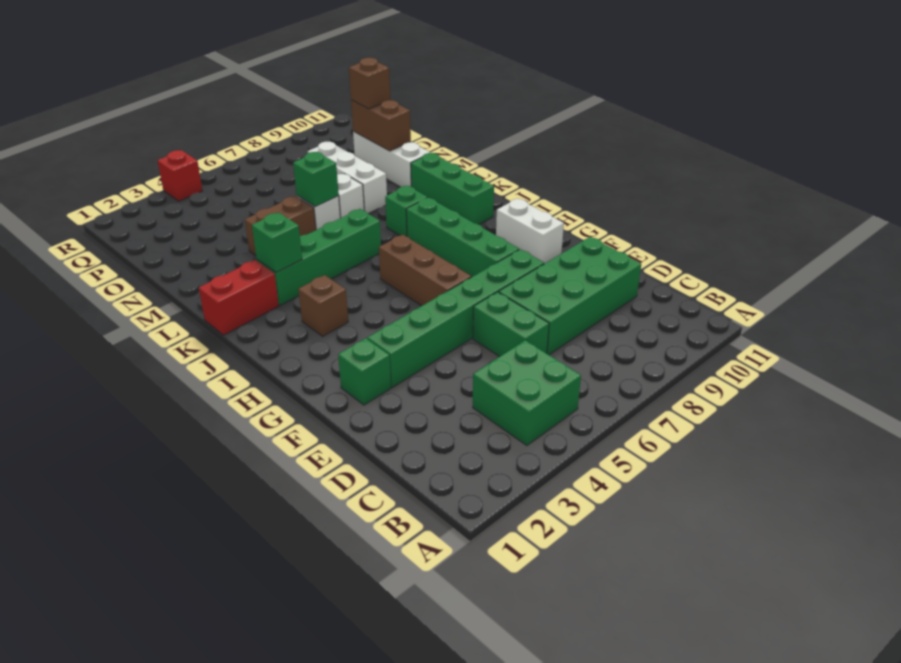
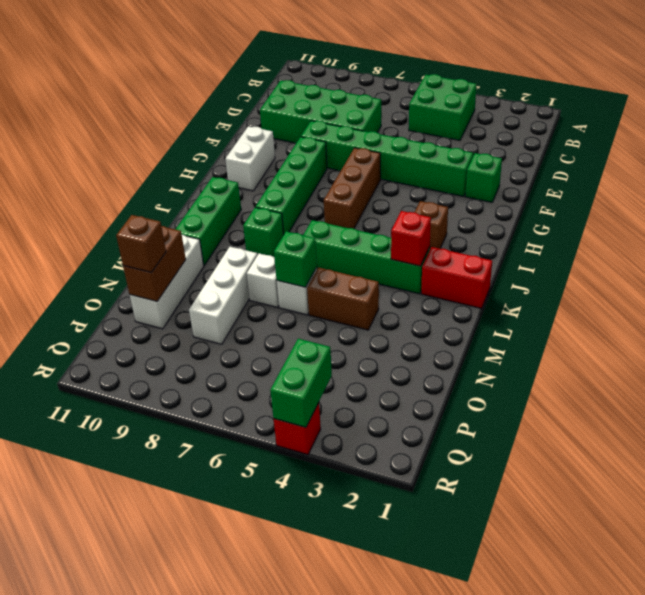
green 1x2 brick [473,292,549,357] -> green 1x2 brick moved to [270,339,332,427]
green 1x1 brick [252,212,302,273] -> red 1x1 brick [391,211,431,266]

